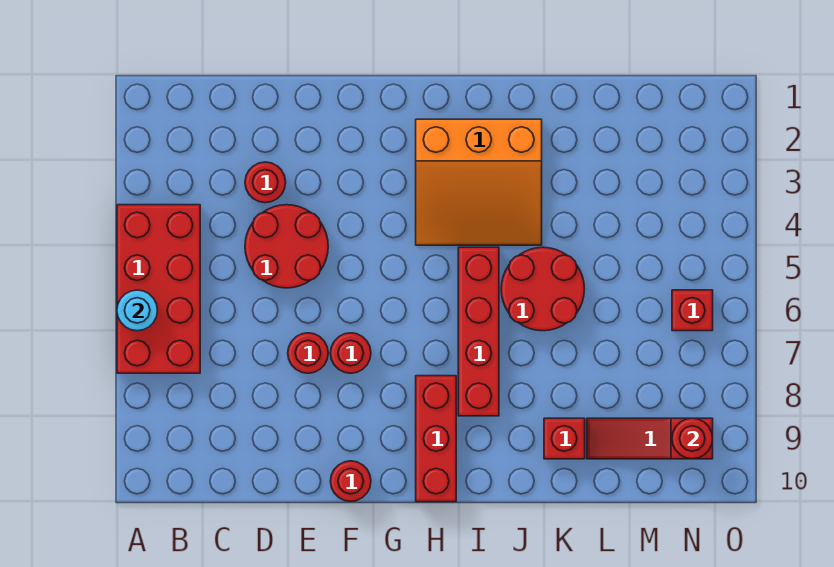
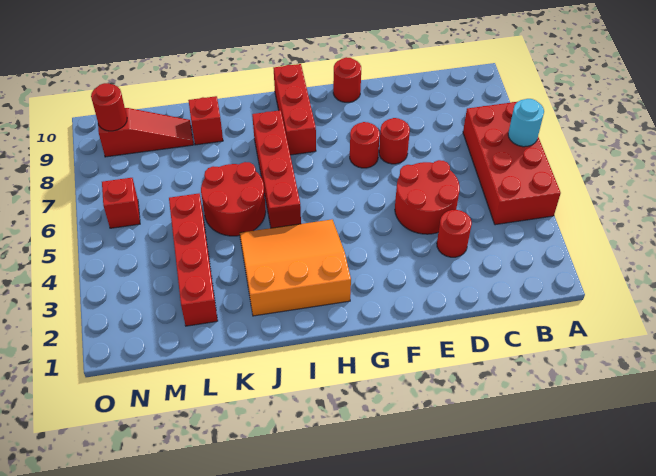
none -> red 1x4 brick [169,194,218,326]

